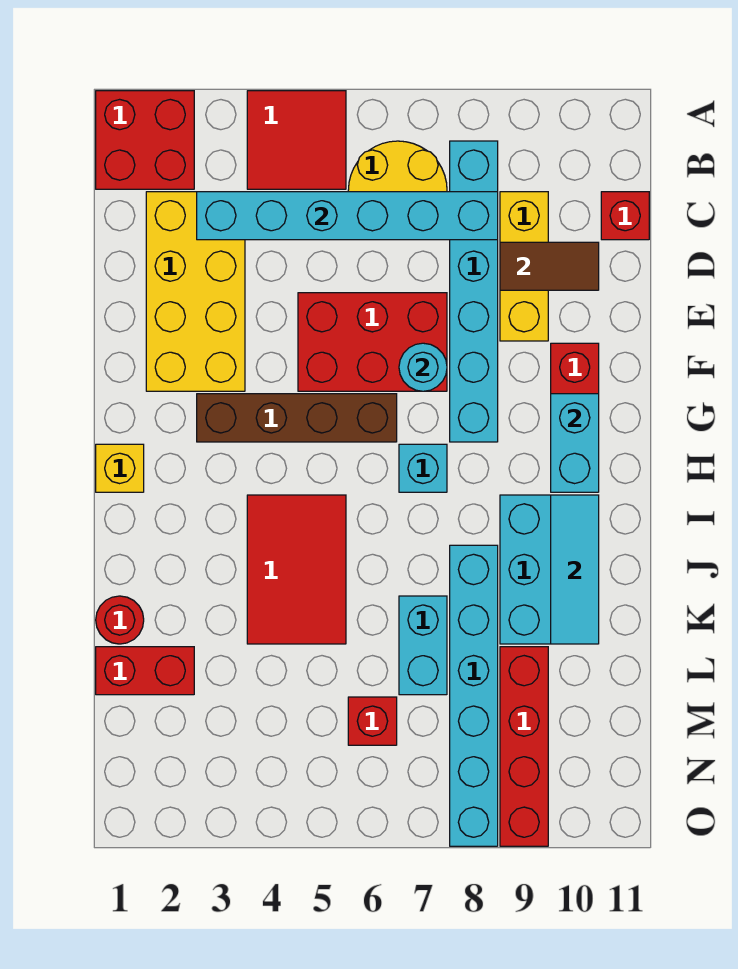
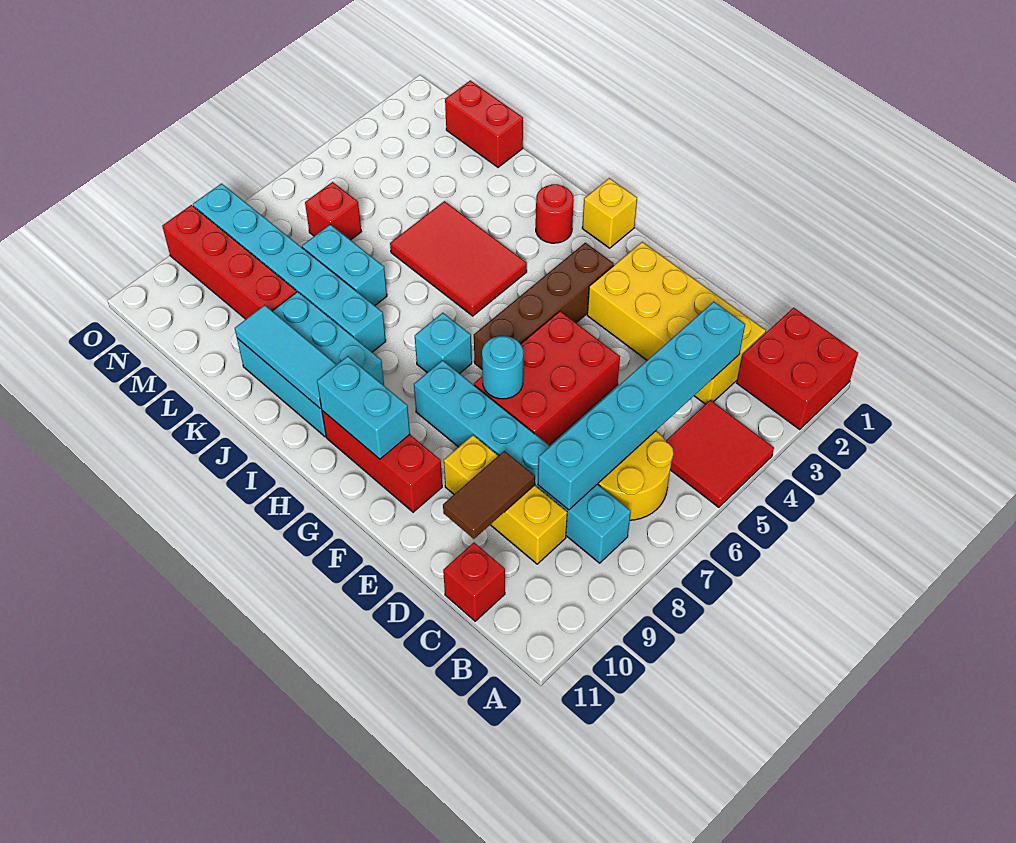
red 1x1 round brick [96,596,144,644] -> red 1x1 round brick moved to [536,184,574,243]
red 1x2 brick [96,647,194,695] -> red 1x2 brick turned to [445,80,523,167]

